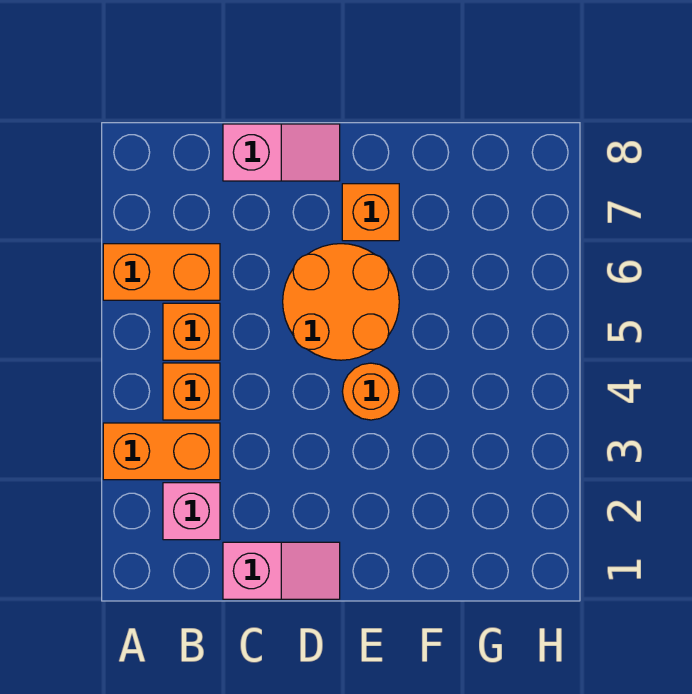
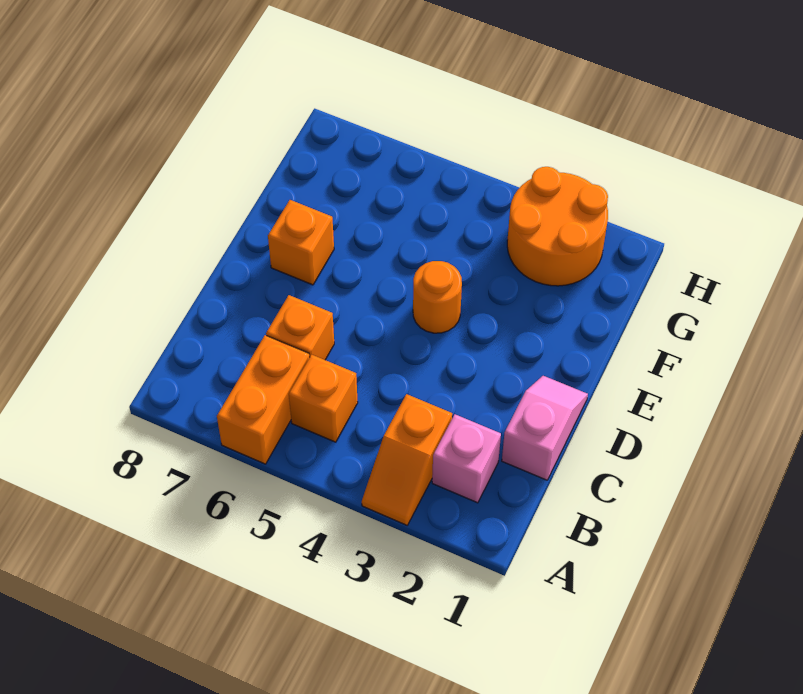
orange 1x2 brick [103,423,220,480] -> orange 1x2 slope [362,394,452,525]
orange 1x1 brick [163,363,220,420] -> orange 1x1 brick moved to [266,295,334,360]
pink 1x2 slope [223,124,340,181] -> none
orange 2x2 round brick [283,244,399,360] -> orange 2x2 round brick moved to [507,167,608,286]

